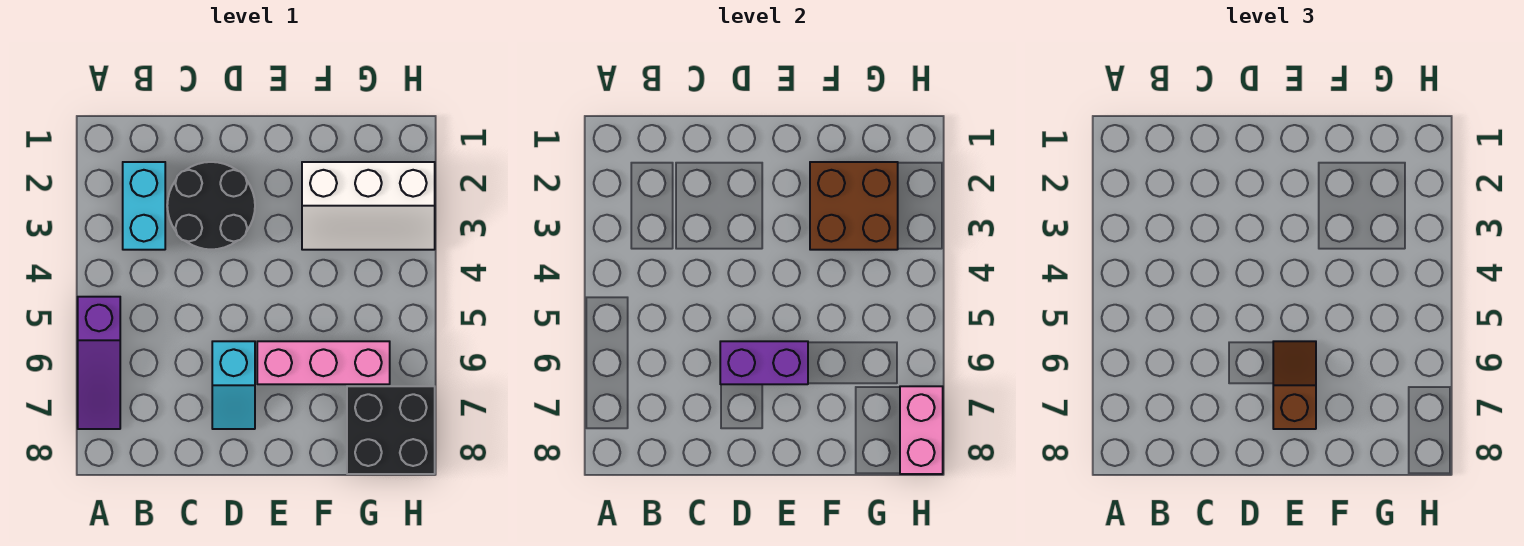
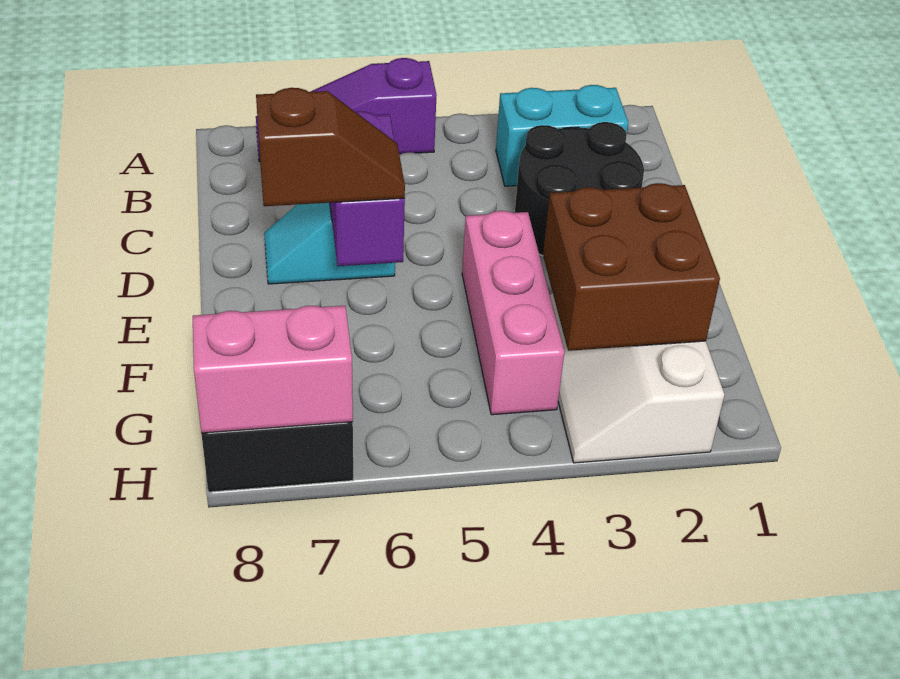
pink 1x3 brick [257,341,390,384] -> pink 1x3 brick moved to [462,211,564,415]

